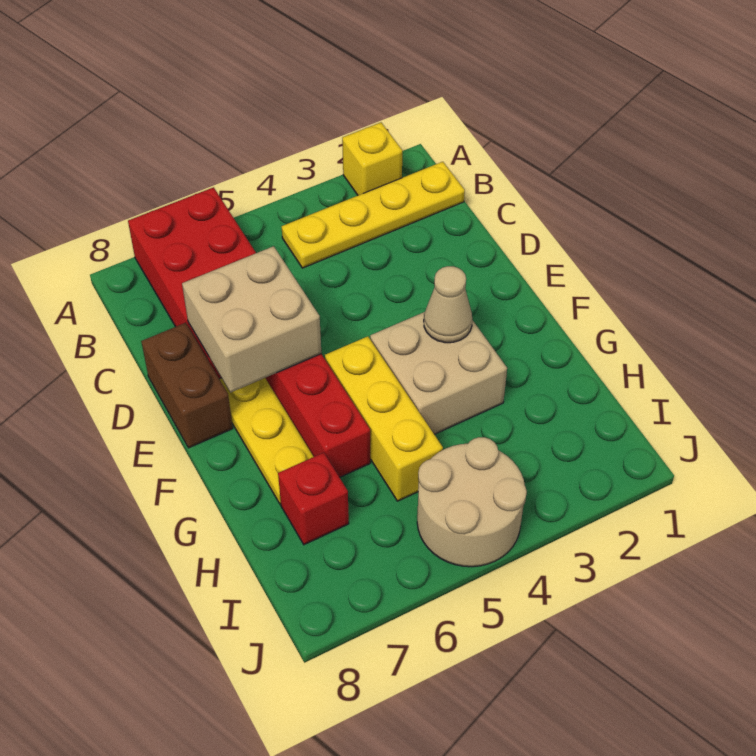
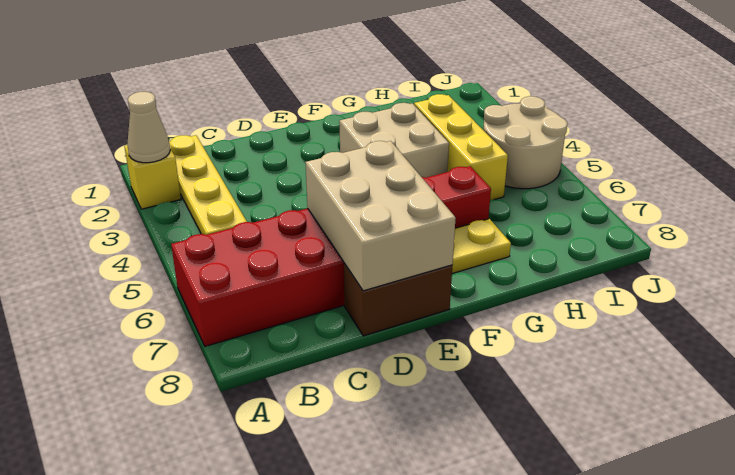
tan 2x2 brick [182,246,321,392] -> tan 2x3 brick [305,141,456,291]
tan 1x1 cone [424,266,472,343] -> tan 1x1 cone moved to [127,92,170,163]
yellow 1x3 brick [325,336,443,501] -> yellow 1x3 brick turned to [414,94,508,200]
red 1x1 brick [278,453,349,545] -> none

